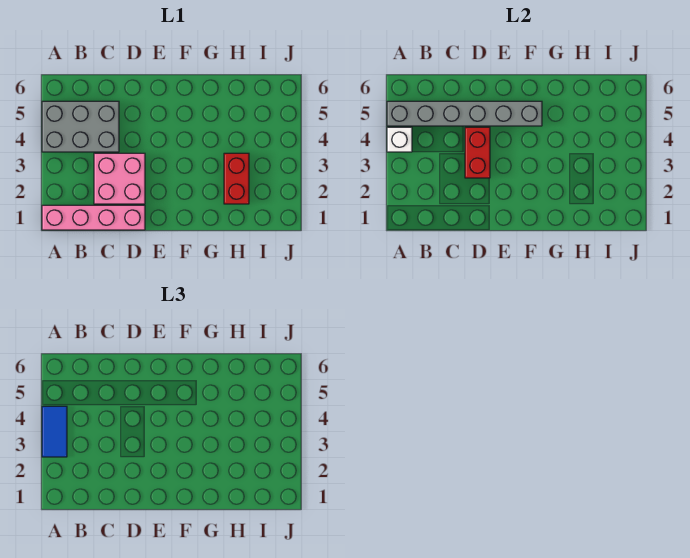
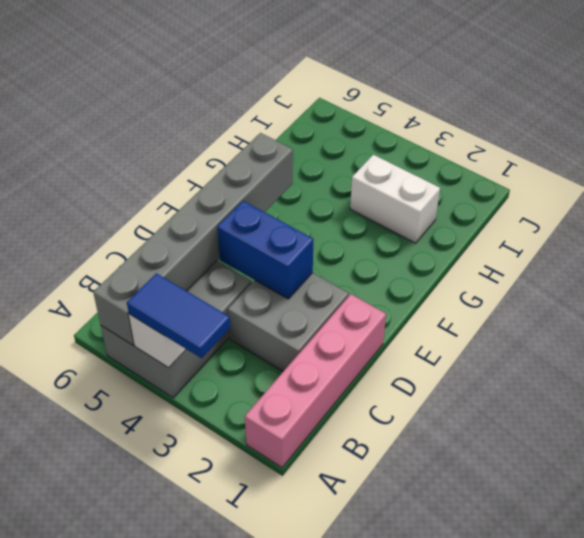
pink 2x2 brick [94,153,145,204] -> grey 2x2 brick [228,273,349,371]
red 1x2 brick [465,127,490,178] -> blue 1x2 brick [217,201,313,299]
red 1x2 brick [224,153,249,204] -> white 1x2 brick [350,155,440,243]

